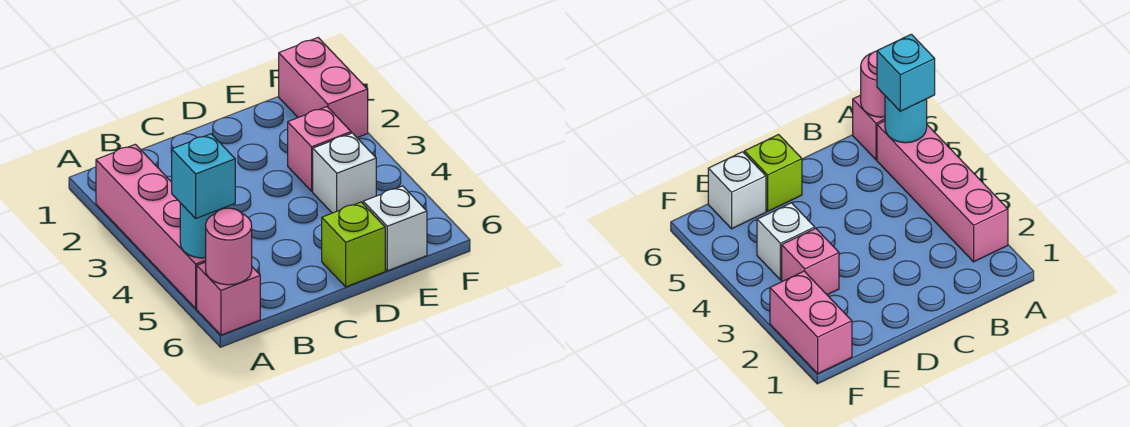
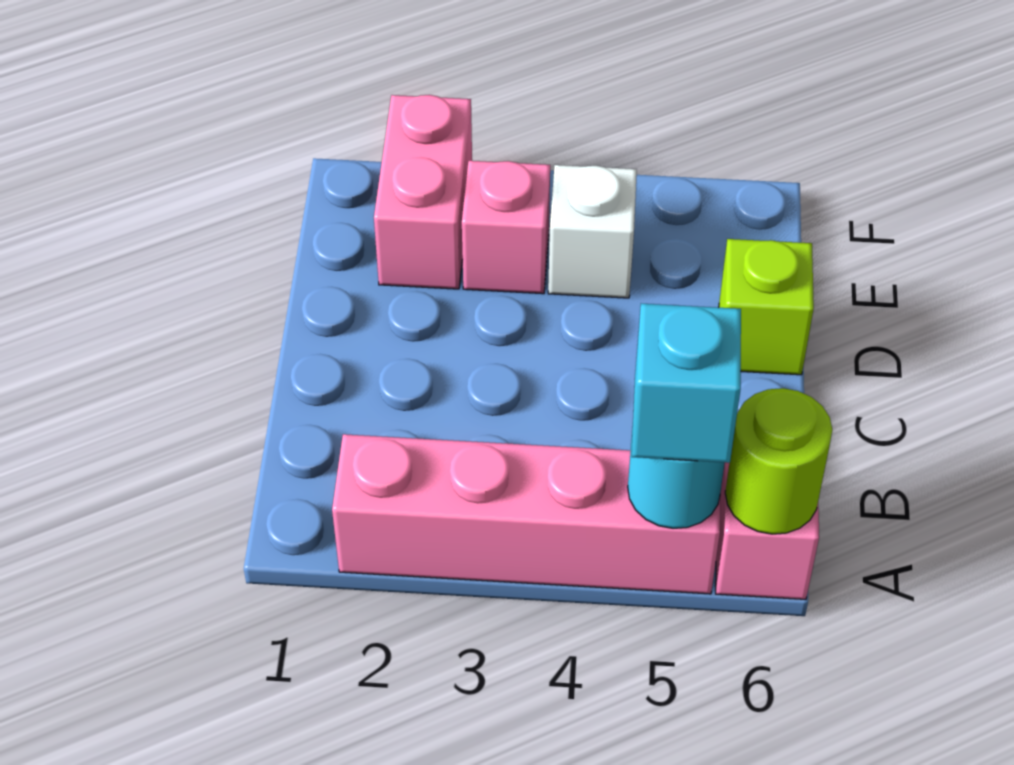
pink 1x1 round brick [206,208,252,285] -> lime 1x1 round brick [725,388,832,534]
white 1x1 brick [363,186,427,271] -> none
pink 1x2 brick [279,38,368,138] -> pink 1x2 brick turned to [374,95,472,289]

